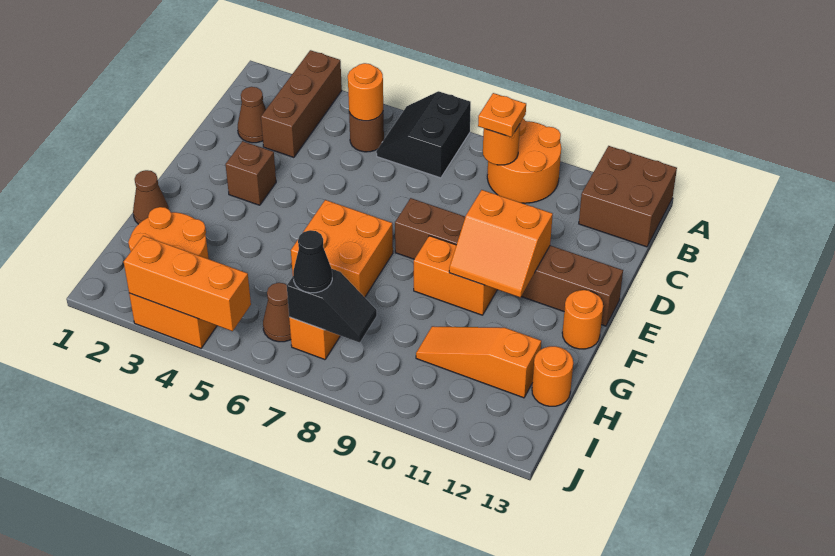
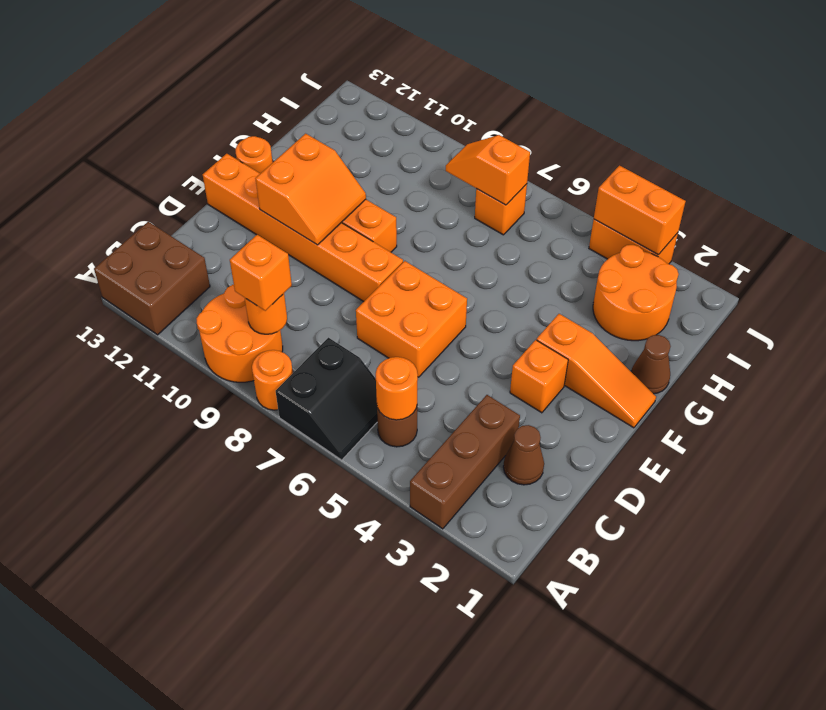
orange 1x1 plate [478,93,526,137] -> orange 1x1 brick [230,235,292,311]
brown 1x1 brick [225,141,276,205] -> orange 1x1 brick [510,340,568,413]
brown 1x6 brick [395,198,623,326] -> orange 1x6 brick [203,154,403,302]
orange 2x2 slope [449,190,553,297] -> orange 2x2 slope turned to [256,134,366,245]
orange 2x2 brick [291,200,393,297] -> orange 2x2 brick moved to [356,261,467,377]
orange 1x3 slope [416,326,541,398] -> orange 1x3 slope moved to [537,314,656,428]
orange 1x1 round brick [532,346,573,406] -> orange 1x1 round brick moved to [252,350,293,410]
brown 1x1 cone [263,283,291,342] -> none
black 1x2 slope [287,269,377,343] -> orange 1x2 slope [446,135,530,205]
black 1x1 cone [293,230,332,293] -> none
orange 1x3 brick [124,236,251,331] -> orange 1x2 brick [594,166,686,255]

